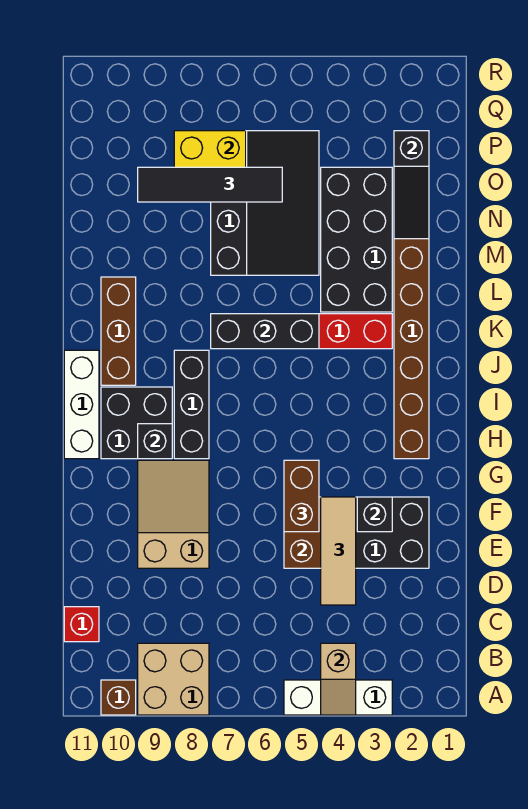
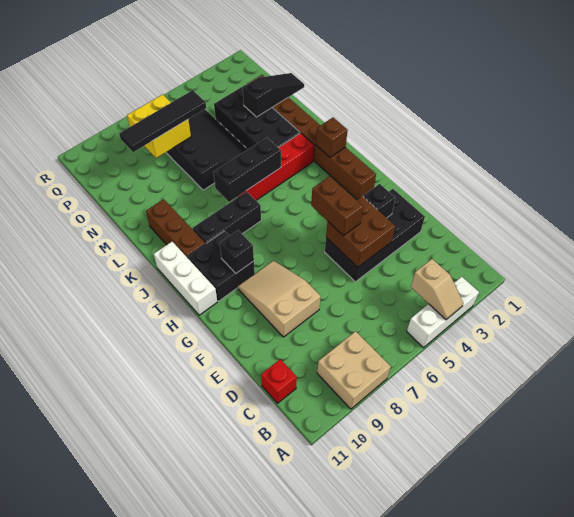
brown 1x1 brick [101,680,136,715] -> brown 1x1 brick moved to [316,118,348,157]
tan 1x3 tile [321,497,356,605] -> none
black 1x3 brick [174,350,209,459] -> black 1x3 brick turned to [192,192,261,244]
black 1x3 slope [394,131,429,239] -> black 1x3 slope turned to [243,73,304,117]

